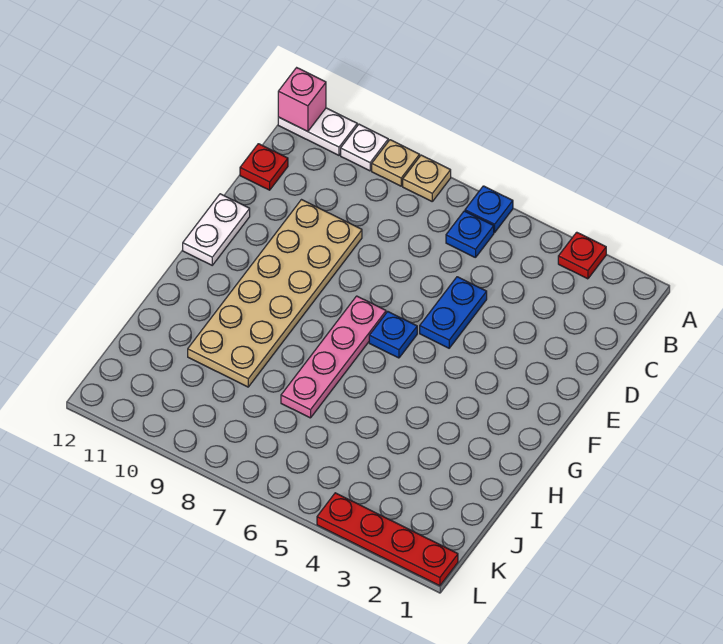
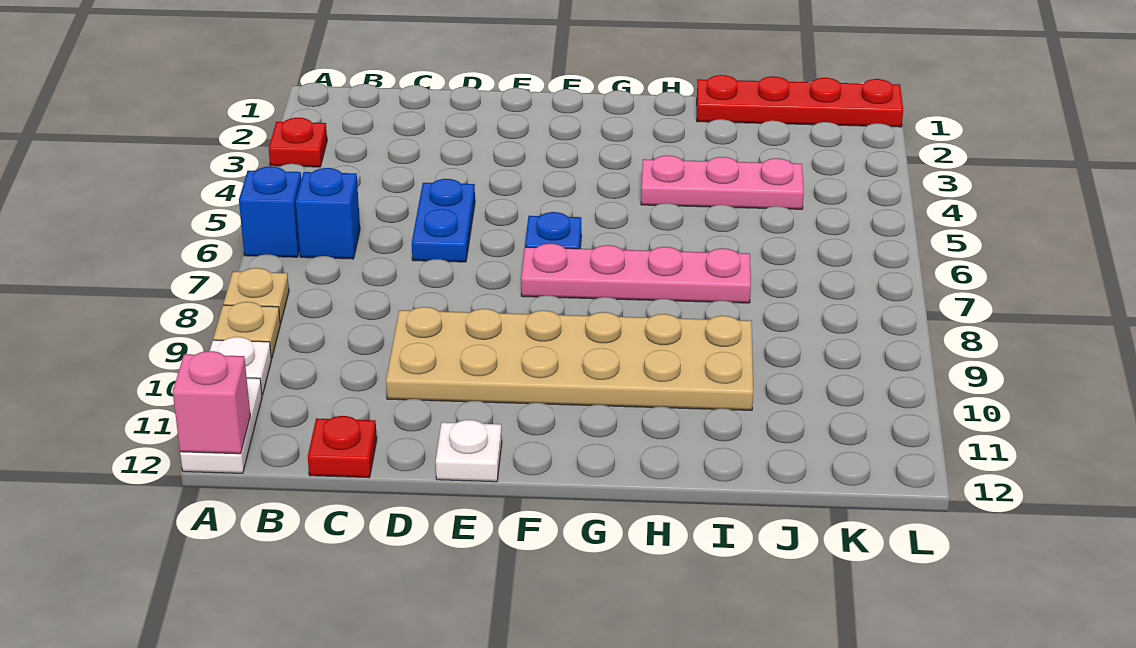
blue 1x1 plate [465,186,513,233] -> blue 1x1 brick [239,166,301,257]
blue 1x1 plate [446,211,494,258] -> blue 1x1 brick [296,168,360,259]
blue 1x2 plate [420,277,487,348] -> blue 1x2 plate turned to [412,179,475,262]
white 1x2 plate [183,194,250,265] -> white 1x1 plate [436,420,502,482]
none -> pink 1x3 plate [641,155,804,209]
red 1x4 plate [317,493,458,586] -> red 1x4 plate turned to [697,75,903,127]

